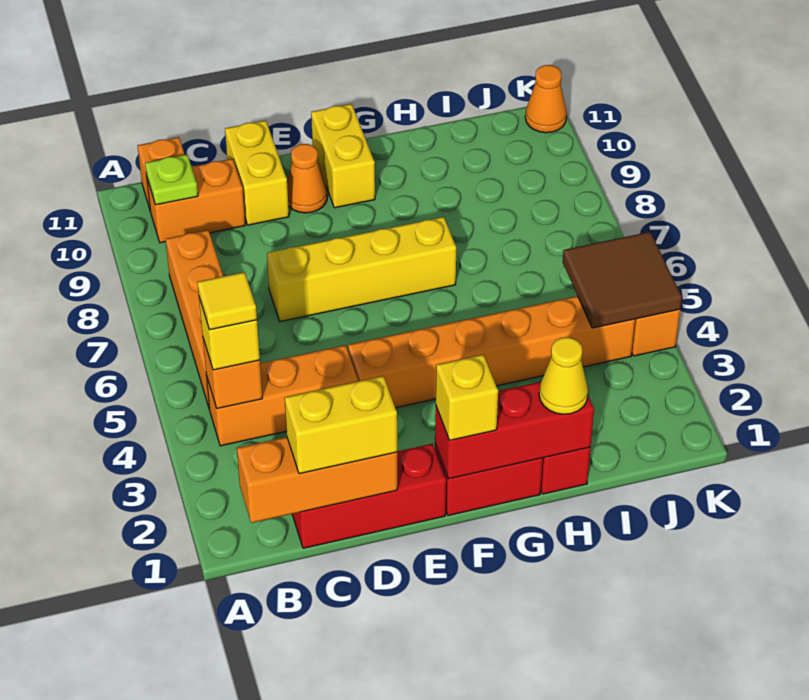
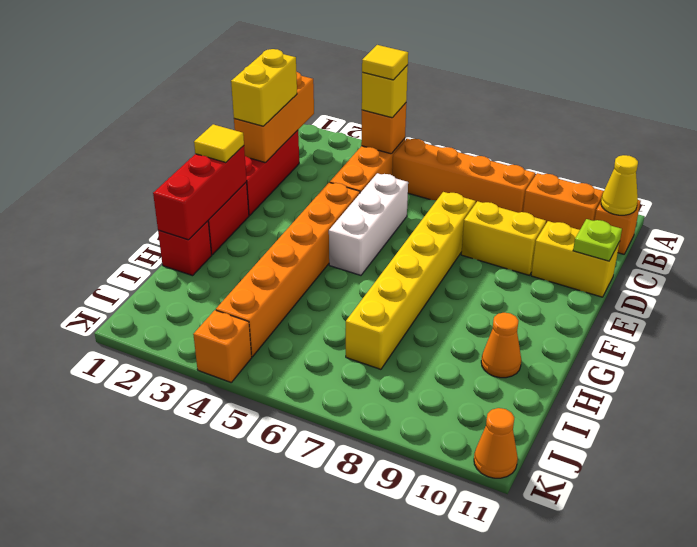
orange 1x2 brick [147,159,245,243] -> orange 1x2 brick turned to [523,173,604,230]
lime 1x1 plate [145,155,198,205] -> lime 1x1 plate moved to [573,219,622,261]
none -> white 1x3 brick [329,173,408,275]
yellow 1x4 brick [267,217,456,322] -> yellow 1x6 brick [346,192,476,369]
orange 1x1 cone [287,144,327,213] -> orange 1x1 cone moved to [481,313,521,378]
yellow 1x1 brick [436,355,498,440] -> yellow 1x1 tile [194,124,244,162]
yellow 1x2 brick [311,104,375,208] -> yellow 1x2 brick moved to [461,201,546,275]
yellow 1x1 cone [539,337,588,414] -> yellow 1x1 cone moved to [601,155,638,215]
brown 2x2 tile [563,232,682,328] -> none

